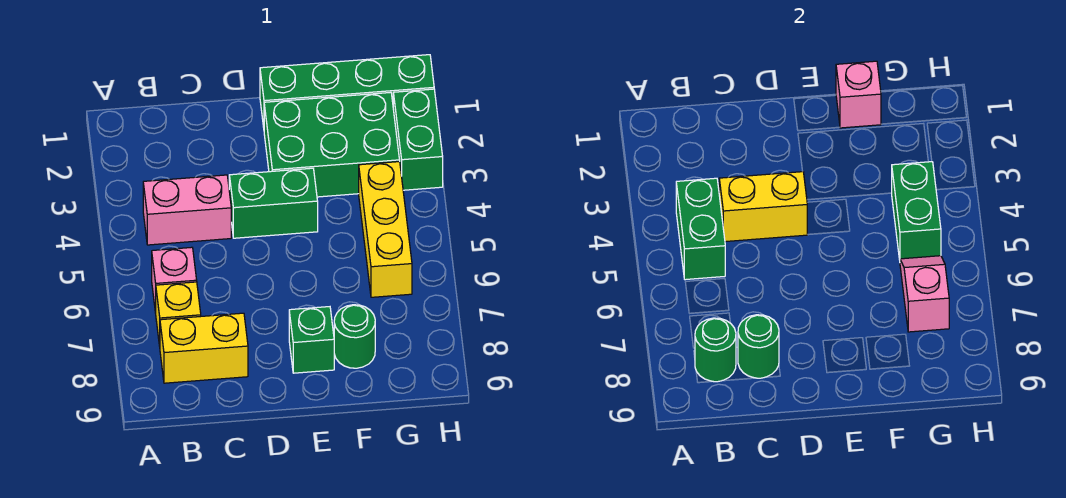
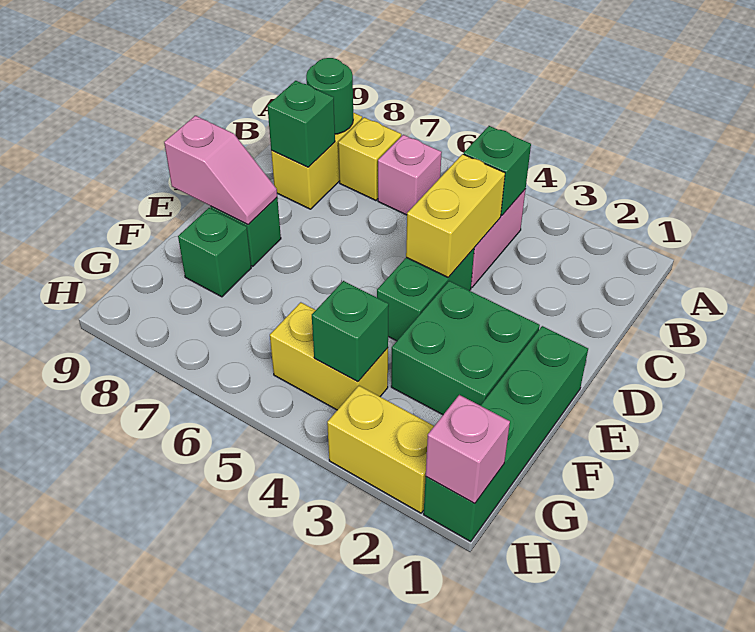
green 1x2 brick [676,178,725,280] -> green 1x1 brick [464,126,531,216]
green 1x1 round brick [738,315,779,378] -> green 1x1 brick [267,81,335,167]
green 2x3 brick [264,92,400,197] -> green 2x2 brick [391,281,540,415]
pink 1x1 brick [836,61,881,128] -> pink 1x1 brick moved to [426,395,510,503]
green 1x1 round brick [334,305,375,368] -> green 1x1 brick [178,208,251,297]
yellow 1x3 brick [359,162,412,297] -> yellow 1x2 brick [270,302,388,410]
green 1x2 brick [892,162,941,260] -> green 1x1 brick [312,281,389,382]
pink 1x2 slope [900,256,949,332] -> pink 1x2 slope moved to [164,116,277,225]
green 1x2 brick [393,89,443,190] -> yellow 1x2 brick [327,386,434,513]

